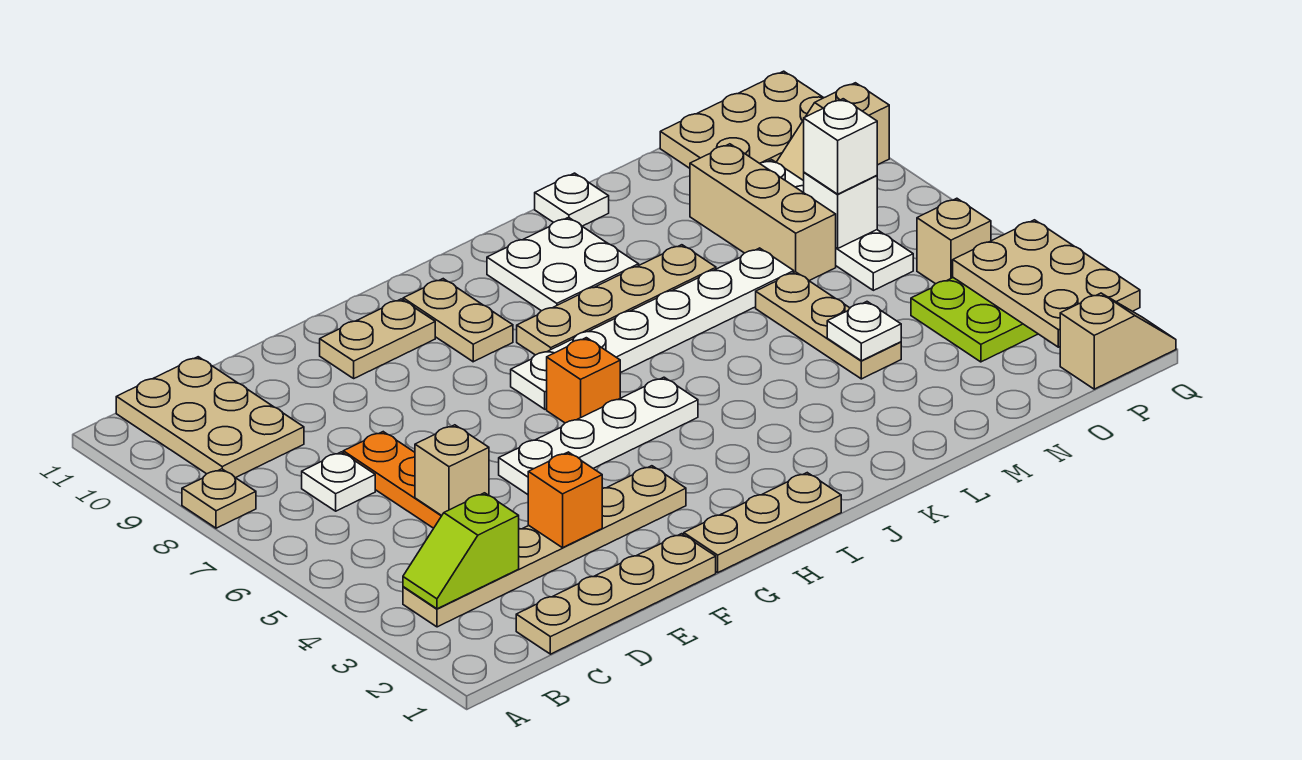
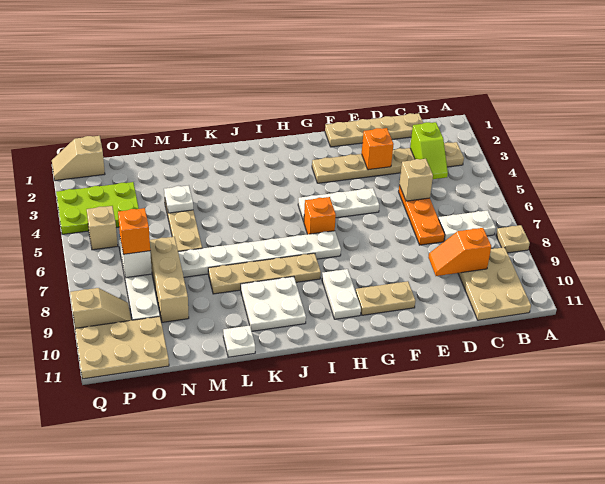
lime 1x2 slope [403,493,519,609] -> lime 1x2 slope turned to [410,122,448,179]
white 1x1 plate [302,452,375,511] -> white 1x2 plate [439,210,496,241]
none -> orange 1x2 slope [428,228,491,276]
white 1x4 plate [499,377,698,494] -> white 1x3 plate [298,188,379,222]
tan 1x3 plate [684,473,841,572] -> none
tan 1x2 plate [403,279,513,362] -> white 1x2 plate [322,269,361,319]
white 1x1 brick [804,99,877,194] -> orange 1x1 brick [118,208,150,254]
tan 2x3 plate [953,220,1140,347] -> none

